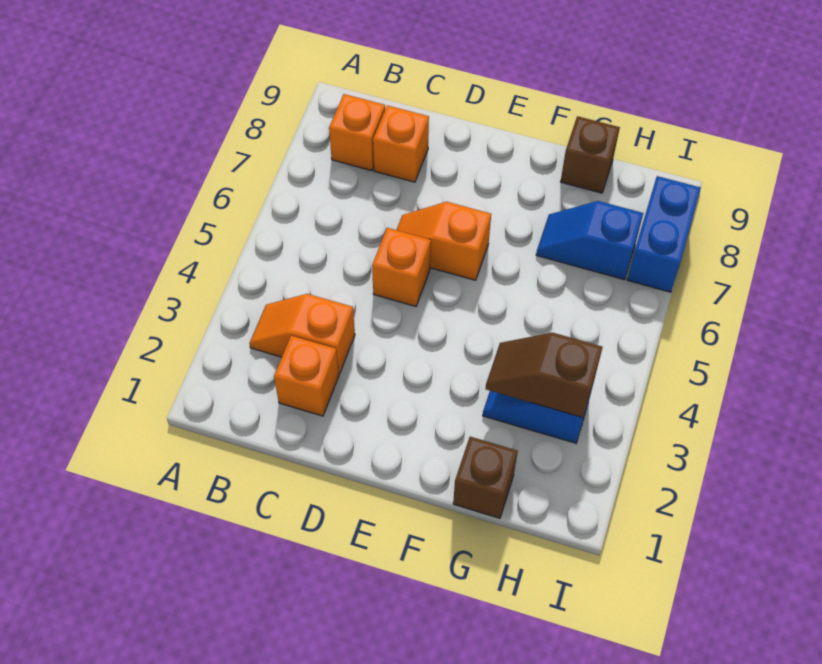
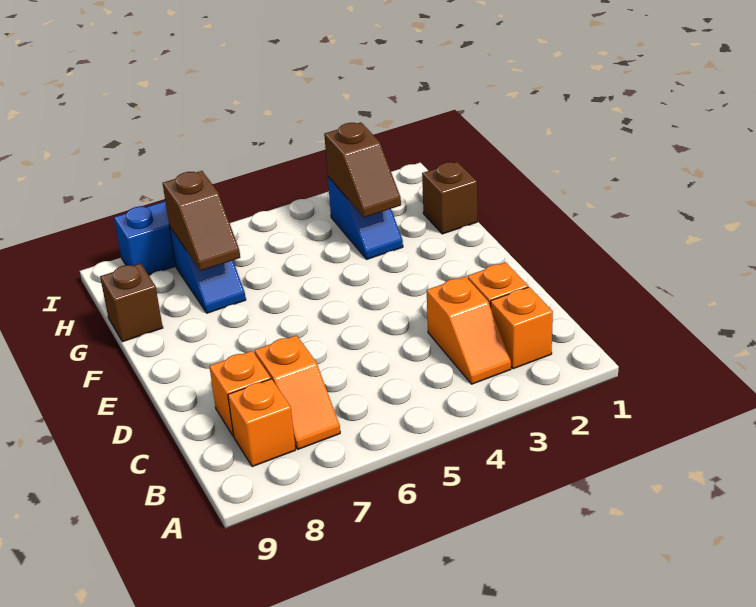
orange 1x1 brick [372,228,431,306] -> orange 1x1 brick moved to [491,287,553,369]
orange 1x2 slope [397,202,491,280] -> orange 1x2 slope moved to [255,335,340,449]
none -> brown 1x2 slope [163,171,240,271]

